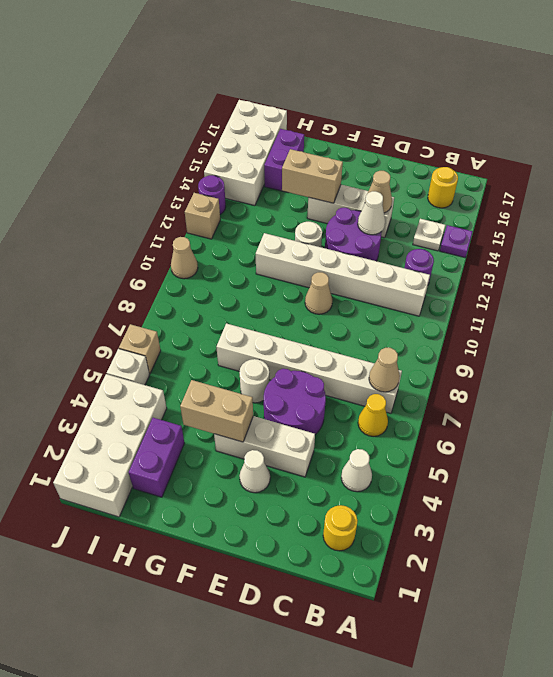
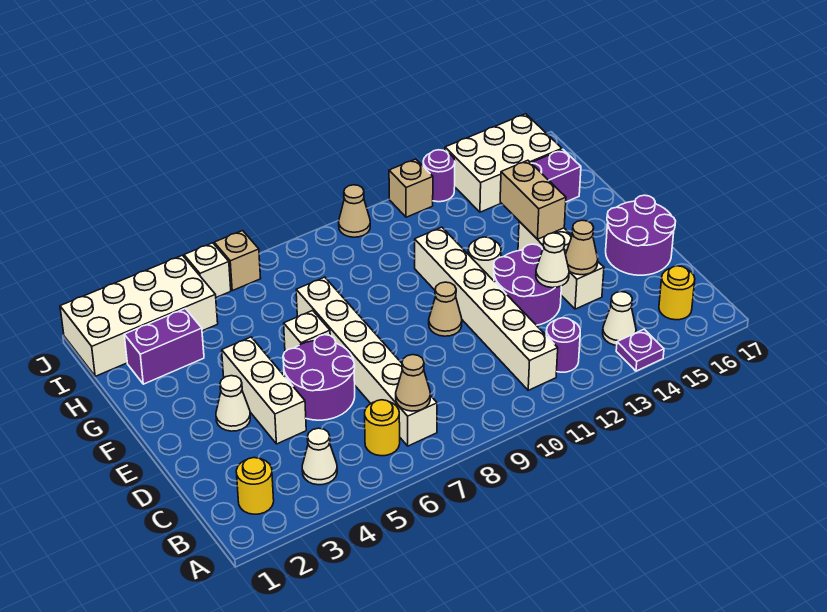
yellow 1x1 cone [358,394,388,436] -> yellow 1x1 round brick [365,400,400,456]
white 1x1 plate [413,219,445,251] -> white 1x1 cone [603,292,636,345]
none -> purple 2x2 round brick [606,195,676,275]
tan 1x2 brick [180,380,253,442] -> none
white 1x1 round brick [239,359,269,403] -> white 1x1 brick [284,311,330,352]
white 2x4 brick [204,100,287,206] -> white 2x3 brick [445,114,562,212]

